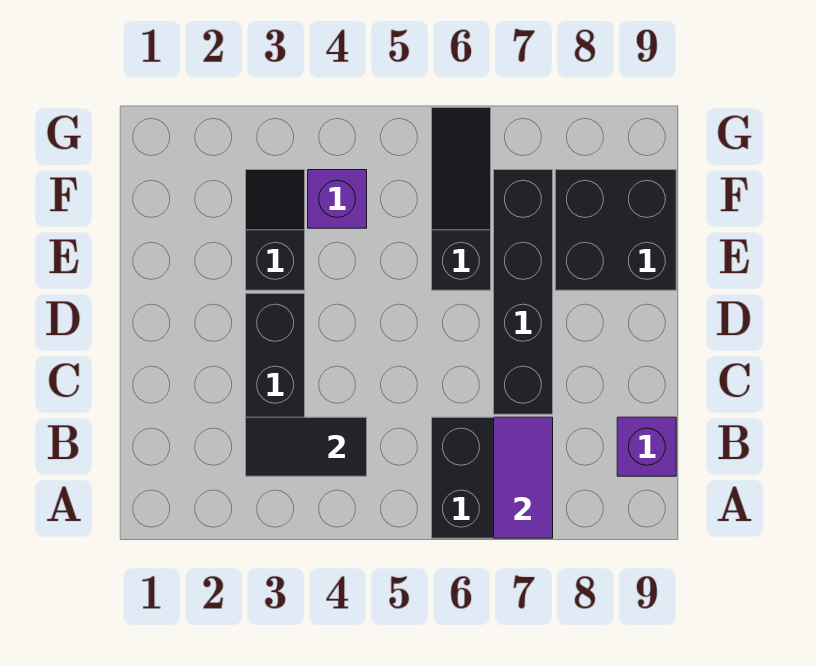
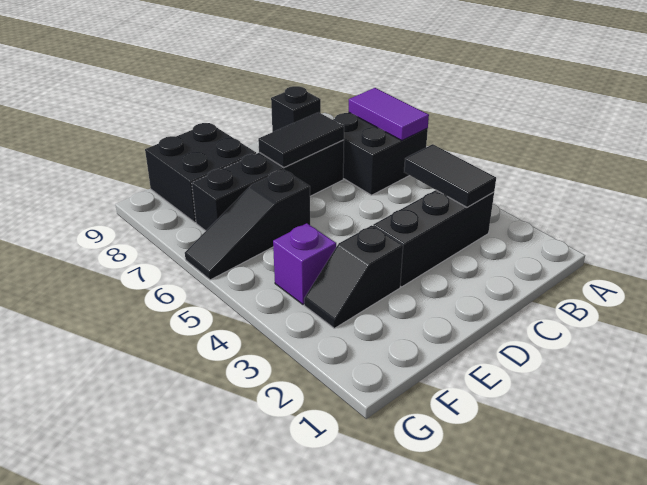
purple 1x2 tile [494,417,553,538] -> purple 1x2 tile turned to [349,88,429,141]
purple 1x1 brick [617,417,676,476] -> black 1x1 brick [271,86,321,132]
none -> black 1x2 tile [258,112,344,168]

